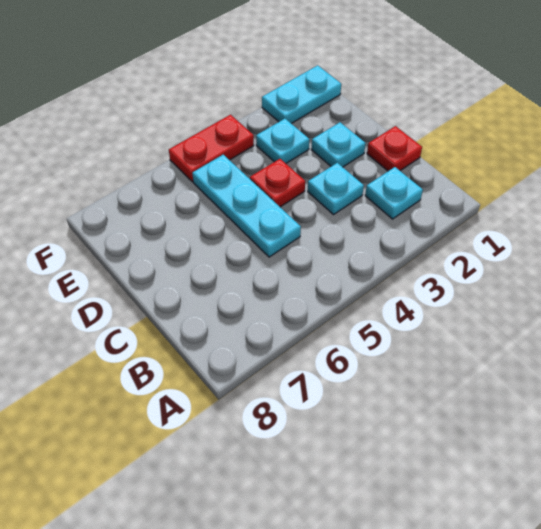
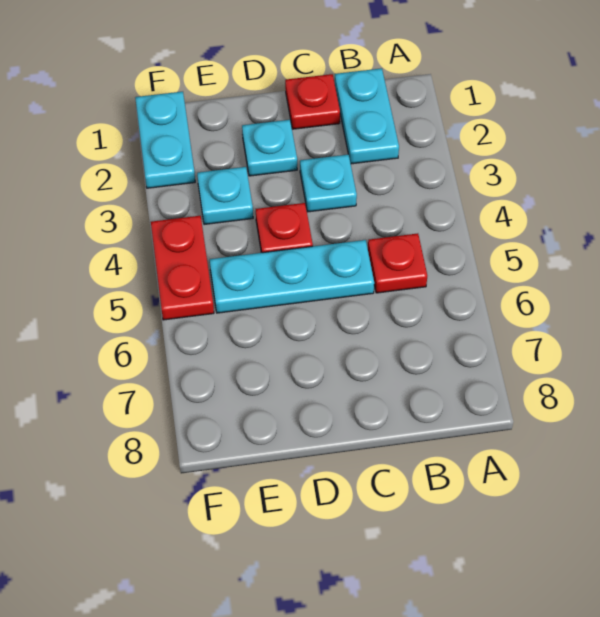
cyan 1x1 plate [365,167,423,219] -> cyan 1x2 plate [335,68,399,164]
none -> red 1x1 plate [368,233,427,293]

